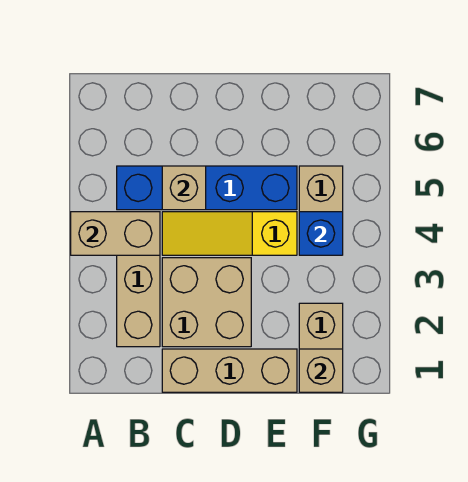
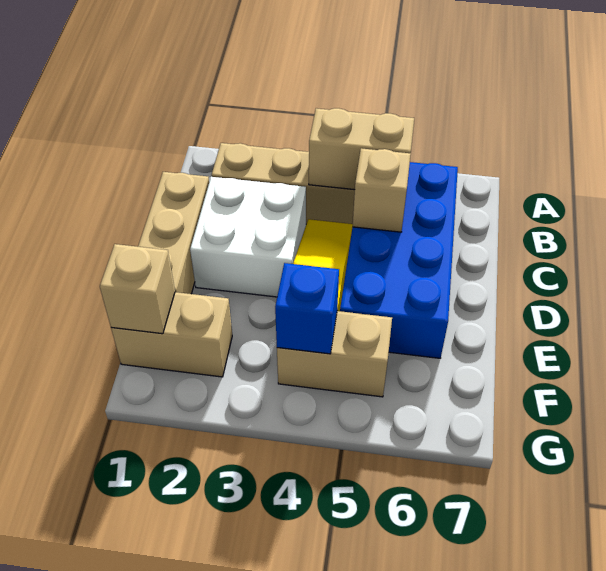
tan 1x2 brick [71,212,160,255] -> tan 1x2 brick turned to [309,108,414,190]
blue 1x4 brick [117,166,297,210] -> blue 2x4 brick [340,162,458,358]
tan 2x2 brick [162,258,251,347] -> white 2x2 brick [190,177,306,297]

